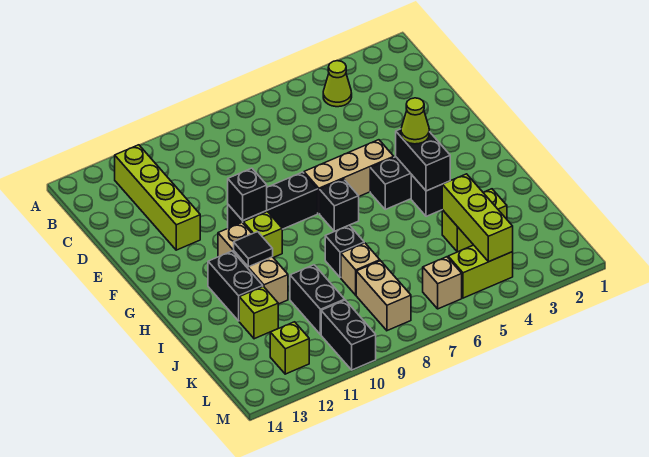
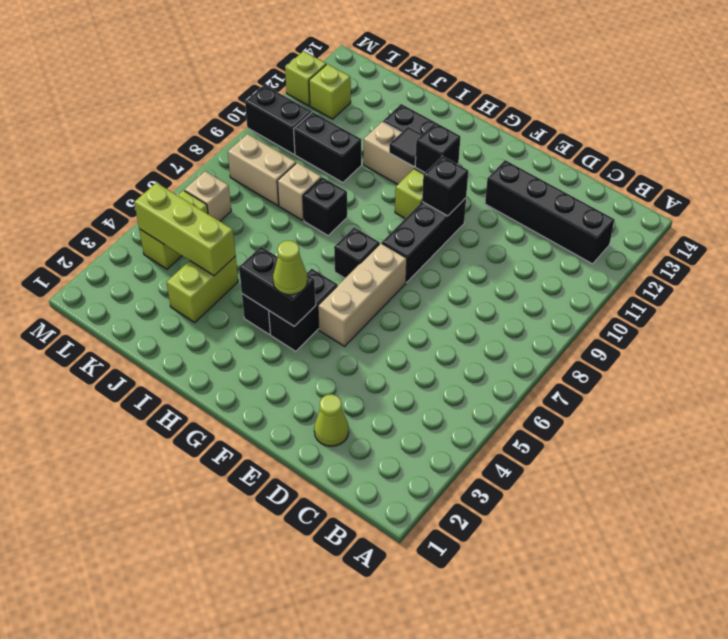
lime 1x1 cone [323,61,352,107] -> lime 1x1 cone moved to [314,394,349,446]
lime 1x4 brick [115,145,200,250] -> black 1x4 brick [485,160,615,264]
none -> black 1x1 brick [415,123,461,173]
lime 1x1 brick [239,286,278,339] -> lime 1x1 brick moved to [285,51,326,106]

